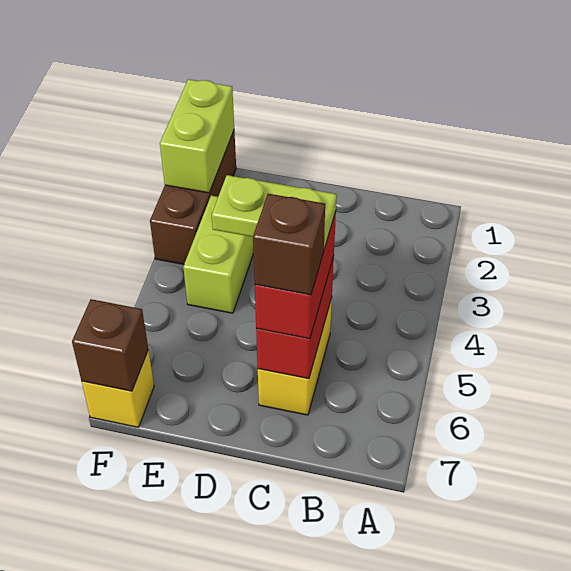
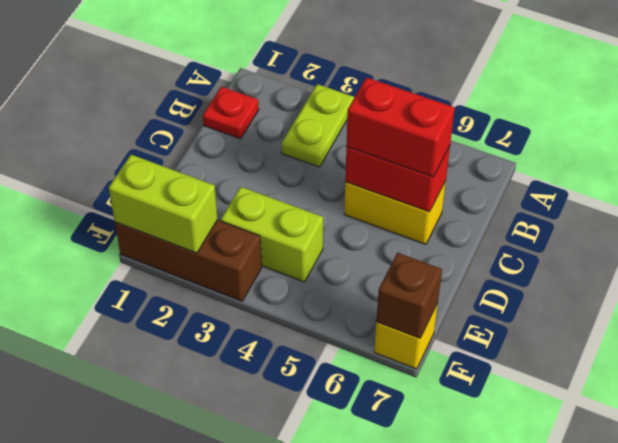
none -> red 1x1 plate [203,87,259,139]
lime 1x2 plate [212,175,337,249] -> lime 1x2 plate moved to [282,84,354,167]
brown 1x1 brick [253,194,325,295] -> none

